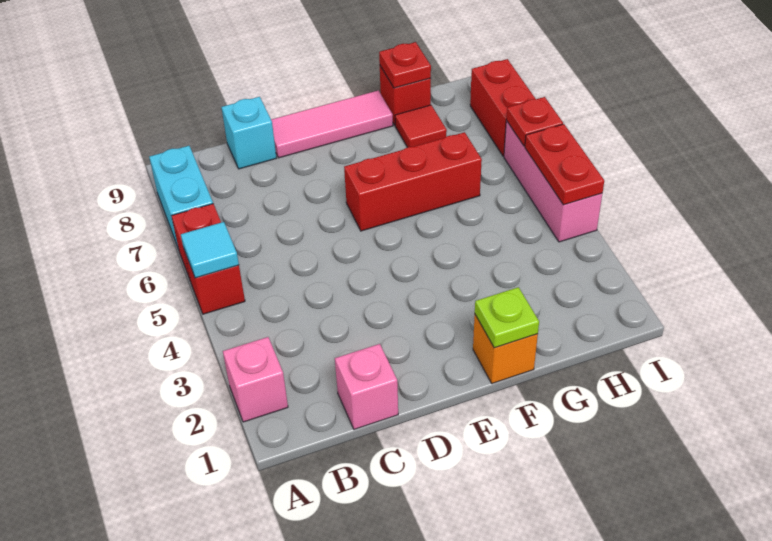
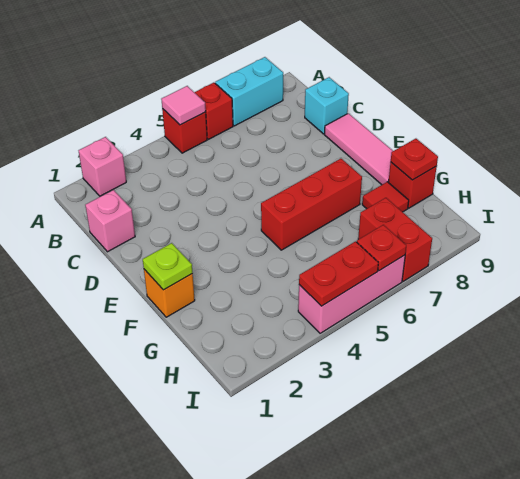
cyan 1x1 tile [181,222,239,278] -> pink 1x1 tile [161,86,206,125]
red 1x3 brick [344,132,482,231] -> red 1x3 brick turned to [261,159,362,250]
red 1x2 brick [470,59,535,156] -> red 1x2 brick turned to [358,198,432,281]

